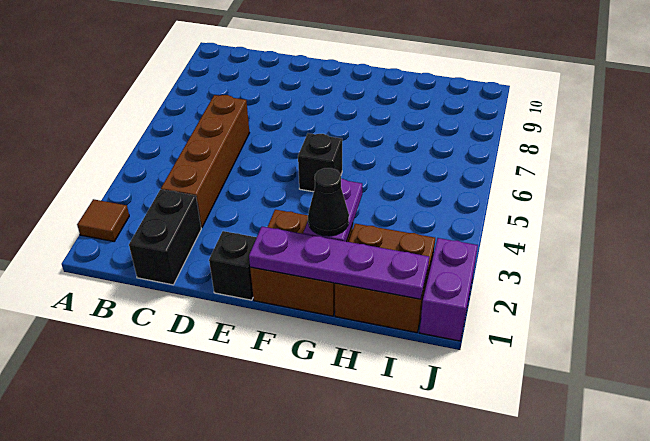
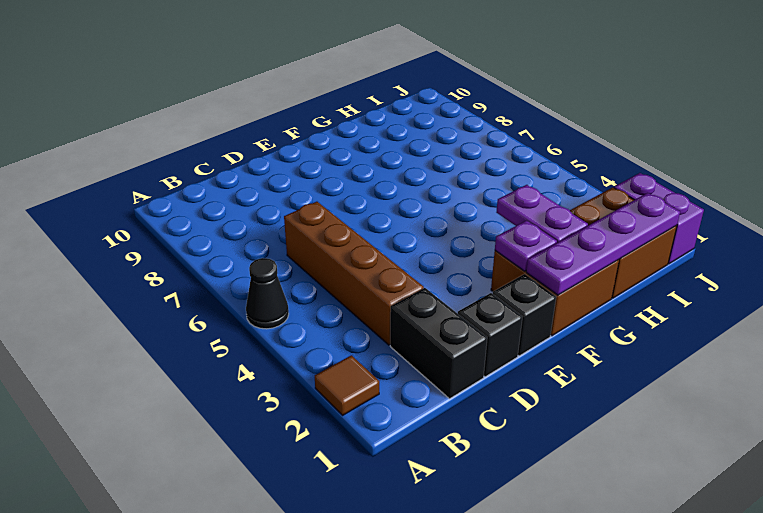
none -> purple 1x1 plate [495,221,557,271]
black 1x1 brick [298,133,342,192] -> black 1x1 brick moved to [458,293,522,377]
black 1x1 cone [308,168,349,236] -> black 1x1 cone moved to [246,258,289,329]

